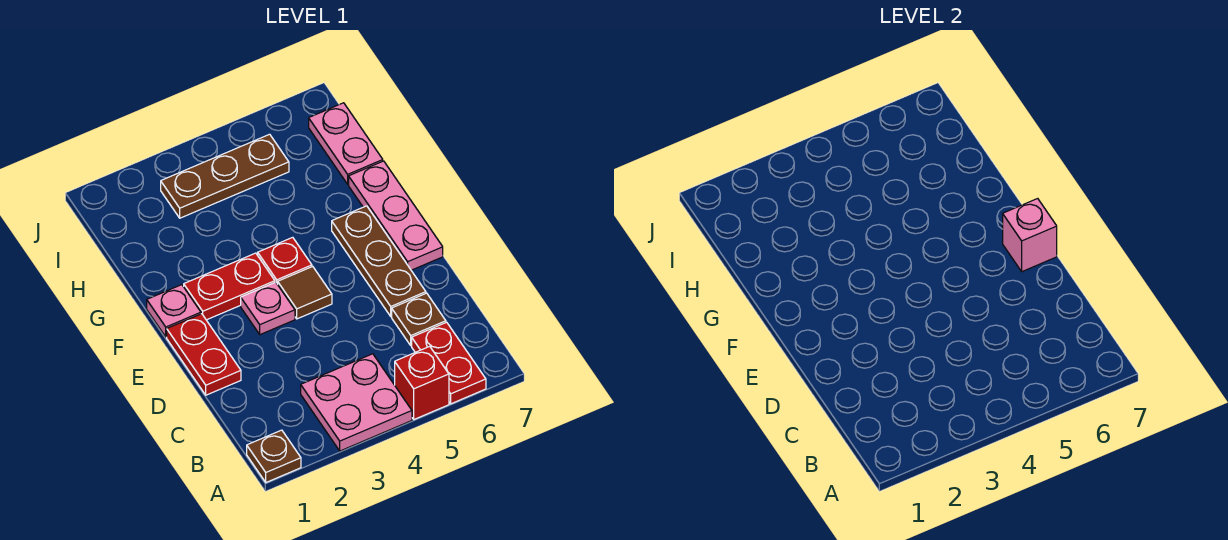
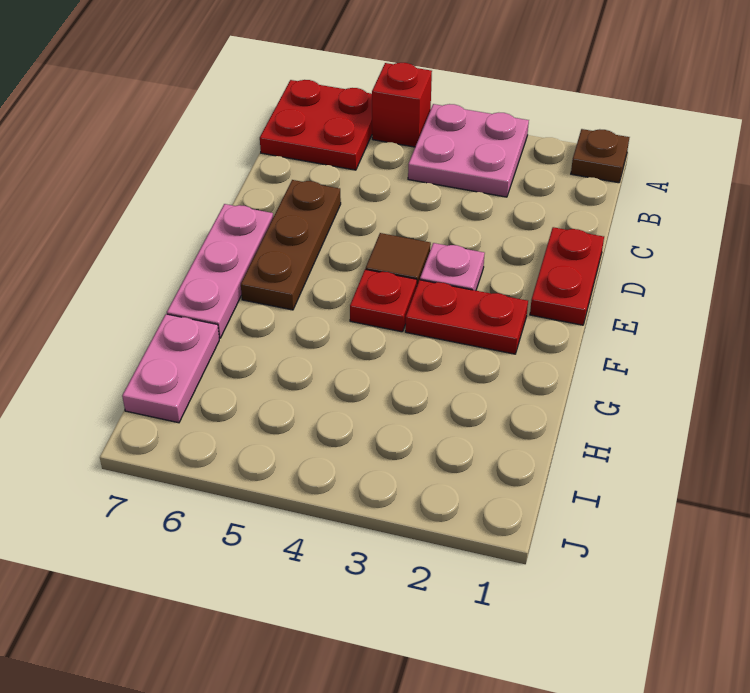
red 1x2 plate [412,322,486,404] -> red 2x2 plate [260,80,372,170]
brown 1x1 plate [392,293,446,345] -> none
pink 1x1 brick [1003,199,1057,272] -> none
pink 1x1 plate [147,285,201,337] -> none
brown 1x3 plate [161,134,289,218] -> none

